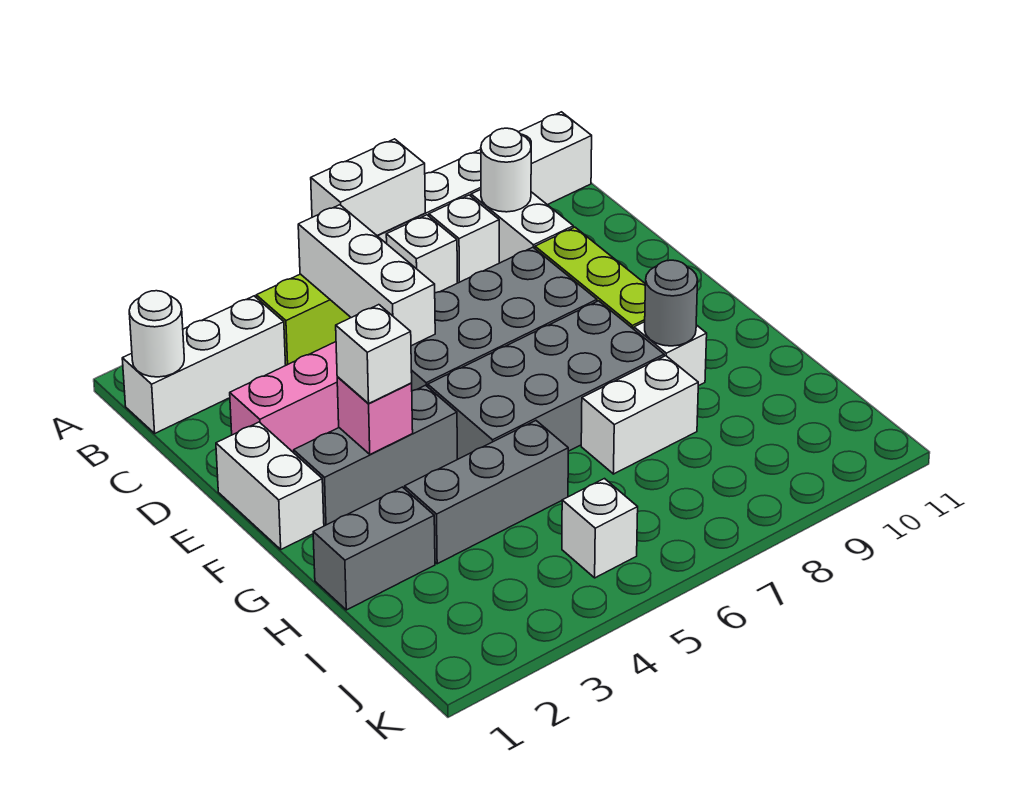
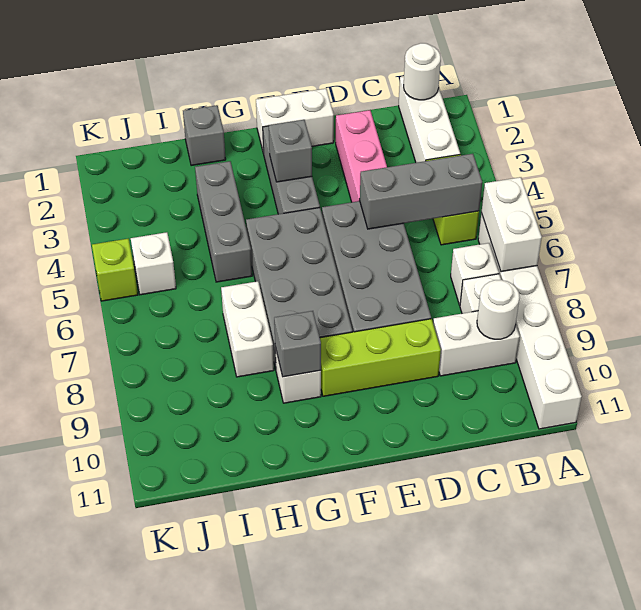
white 1x3 brick [298,205,435,346] -> grey 1x3 brick [359,154,482,229]
pink 1x1 brick [337,377,413,454] -> grey 1x1 brick [269,120,312,182]
white 1x1 brick [336,305,412,403] -> none
grey 1x1 round brick [645,260,698,346] -> grey 1x1 brick [274,311,321,377]
grey 1x2 brick [313,487,435,610] -> grey 1x1 brick [183,105,226,166]
none -> lime 1x1 brick [92,239,138,301]

